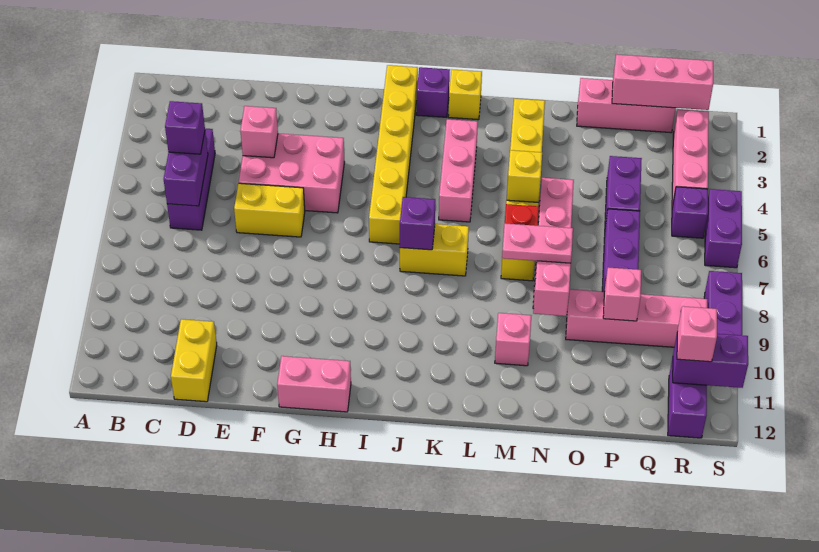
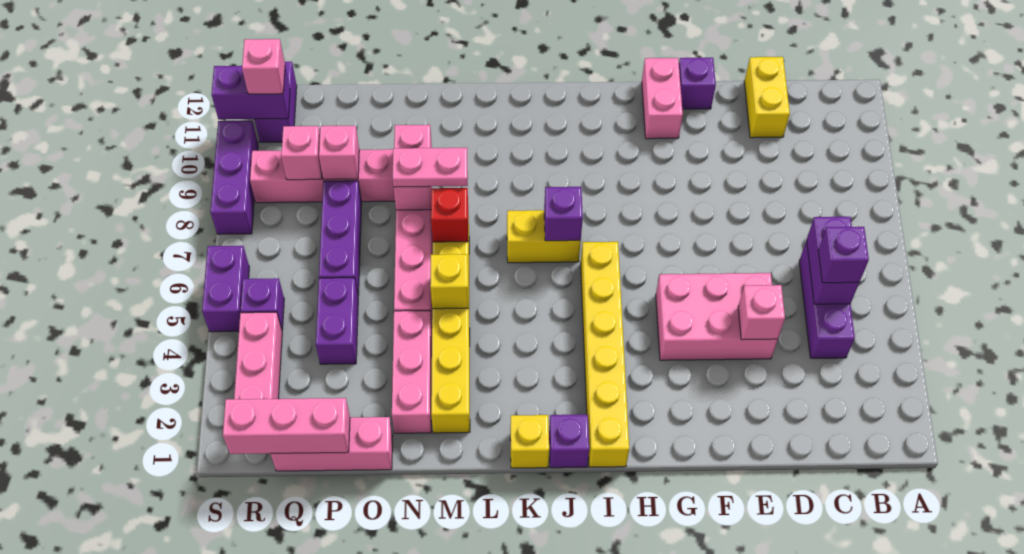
yellow 1x2 brick [234,183,305,237] -> none
none -> purple 1x1 brick [679,58,716,109]
pink 1x2 brick [277,356,351,412] -> pink 1x2 brick turned to [642,58,683,139]
pink 1x3 brick [439,119,478,222] -> pink 1x3 brick moved to [392,311,432,433]
pink 1x1 brick [495,313,531,366] -> pink 1x1 brick moved to [281,126,322,180]

